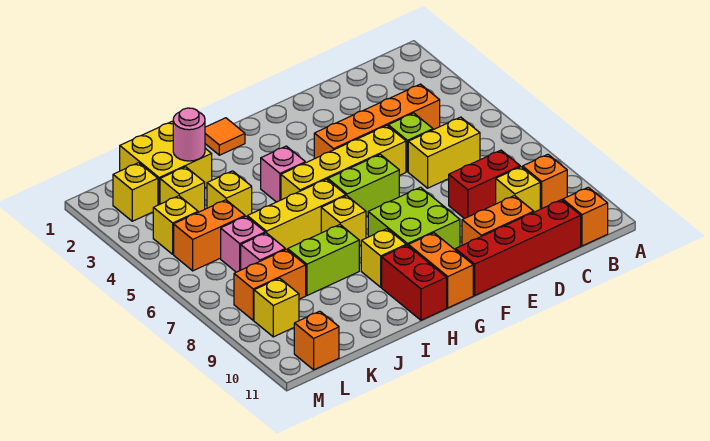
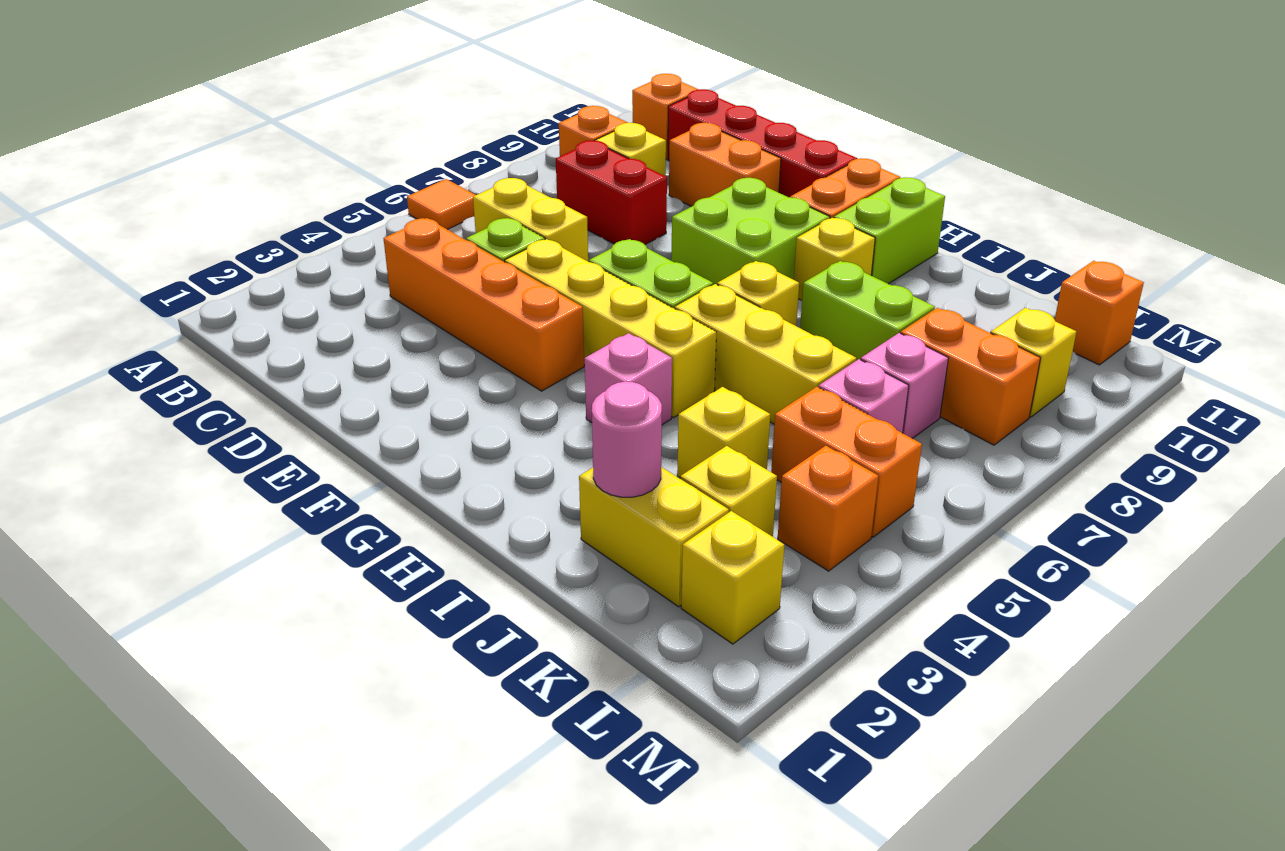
orange 1x1 tile [205,118,245,155] -> orange 1x1 tile moved to [407,179,475,230]
red 1x2 brick [382,245,447,320] -> lime 1x2 brick [834,178,945,284]
yellow 2x2 brick [120,122,212,205] -> yellow 1x2 brick [579,467,729,607]
yellow 1x1 brick [153,196,198,254] -> orange 1x1 brick [778,446,878,571]

